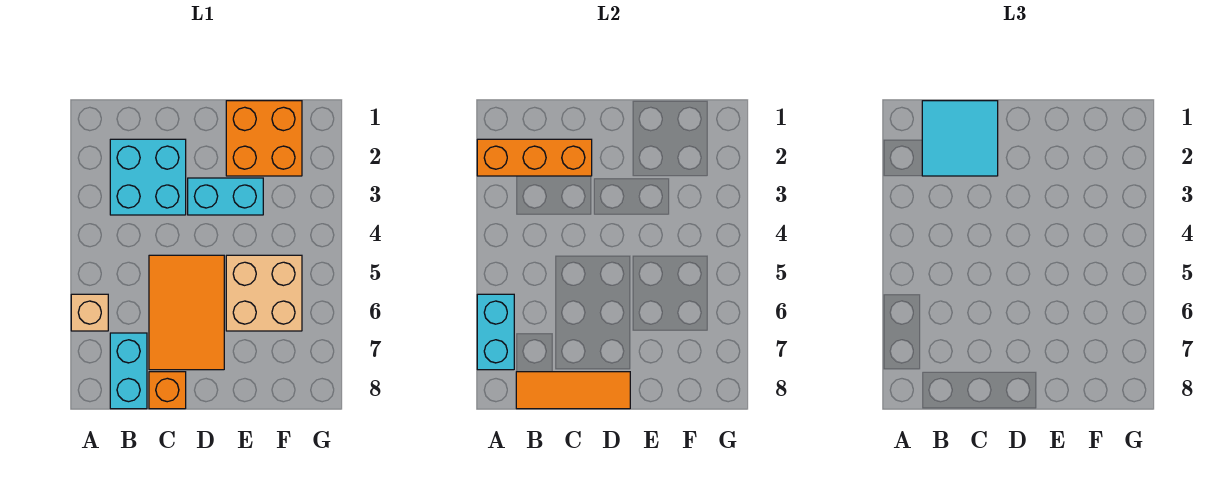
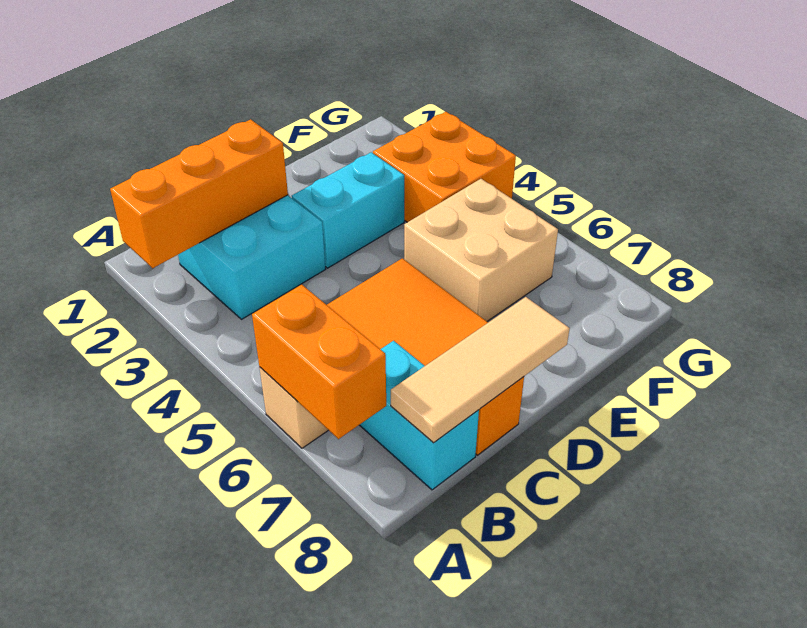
cyan 1x2 brick [477,294,514,370] -> orange 1x2 brick [252,284,386,439]
cyan 2x2 tile [922,101,998,176] -> none
orange 1x3 tile [516,372,630,409] -> tan 1x3 tile [391,297,570,443]
orange 2x2 brick [226,101,302,176] -> orange 2x2 brick moved to [373,112,516,222]

